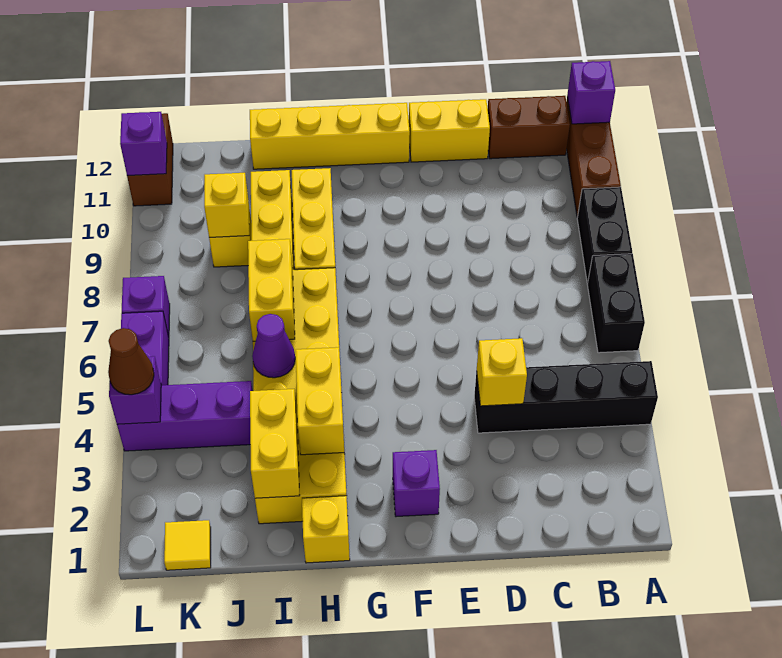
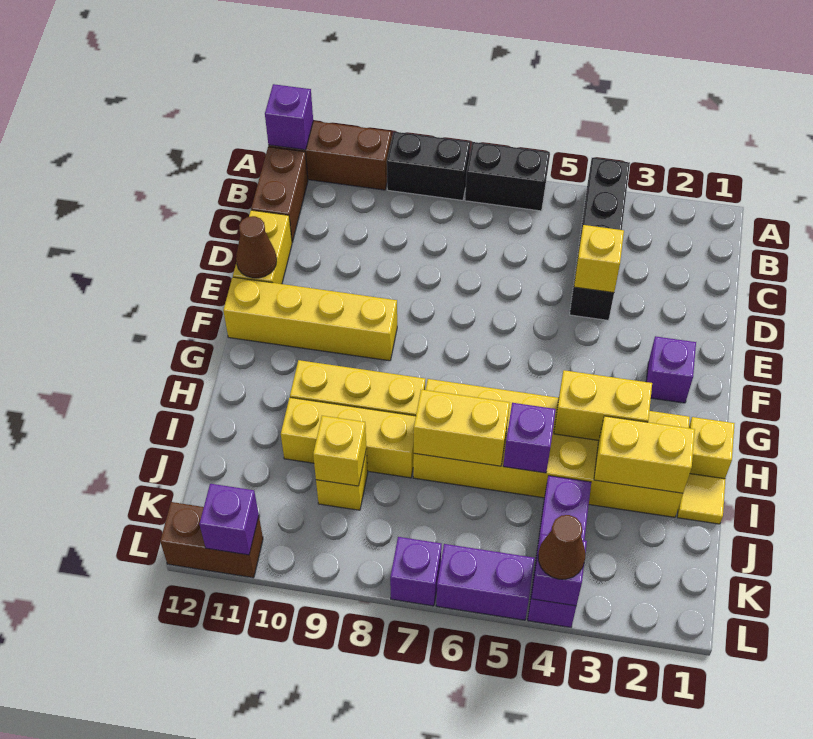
none -> brown 1x1 cone [236,216,277,278]
yellow 1x4 brick [250,103,410,169] -> yellow 1x4 brick turned to [223,277,397,361]
purple 1x1 cone [252,314,295,378] -> purple 1x1 brick [503,403,556,473]
yellow 1x1 tile [164,520,211,570] -> yellow 1x1 tile moved to [677,474,726,524]

